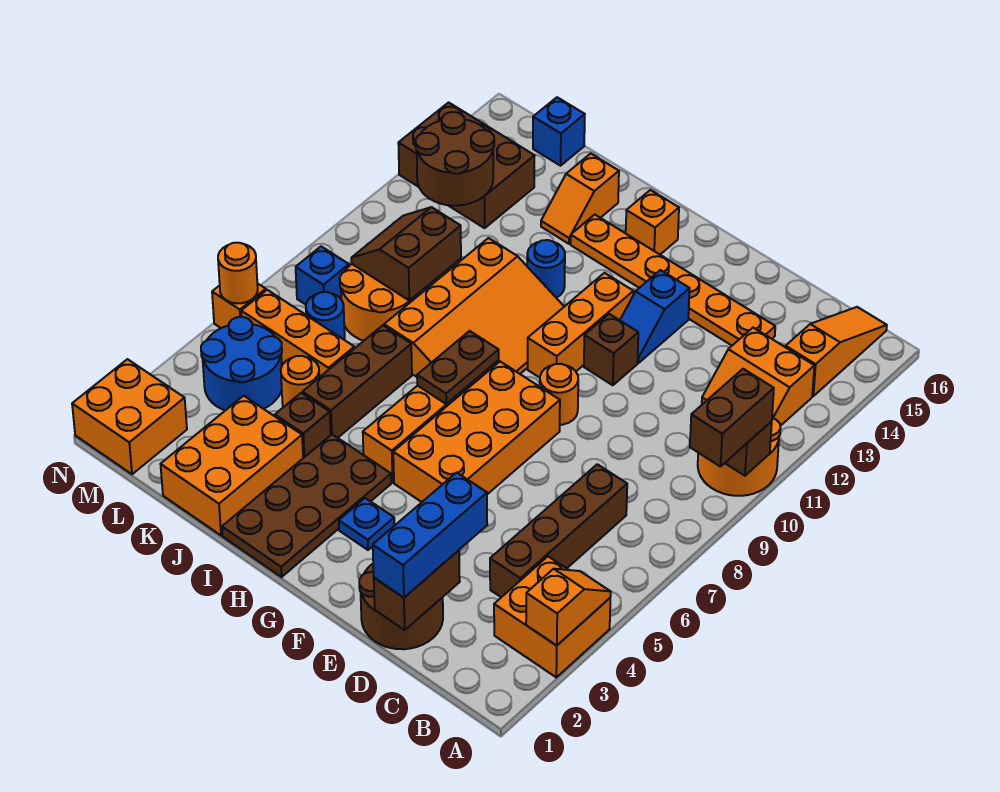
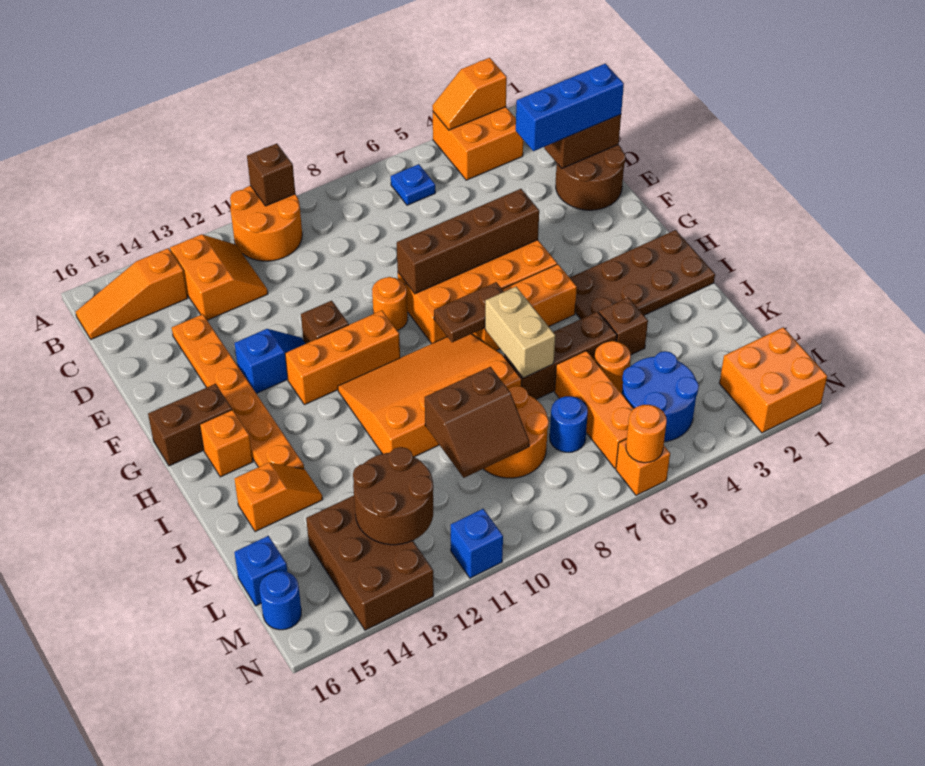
brown 1x2 brick [690,369,774,467] -> brown 1x2 brick moved to [148,384,232,466]
brown 1x4 brick [490,464,627,597] -> brown 1x4 brick moved to [397,189,539,294]
blue 1x1 plate [339,498,394,550] -> blue 1x1 plate moved to [391,164,435,205]
none -> tan 1x2 brick [485,287,555,378]
blue 1x1 round brick [527,240,565,298] -> blue 1x1 round brick moved to [260,571,301,630]
orange 2x3 brick [161,396,303,535] -> none
blue 1x1 brick [296,246,349,305] -> blue 1x1 brick moved to [451,509,503,578]

